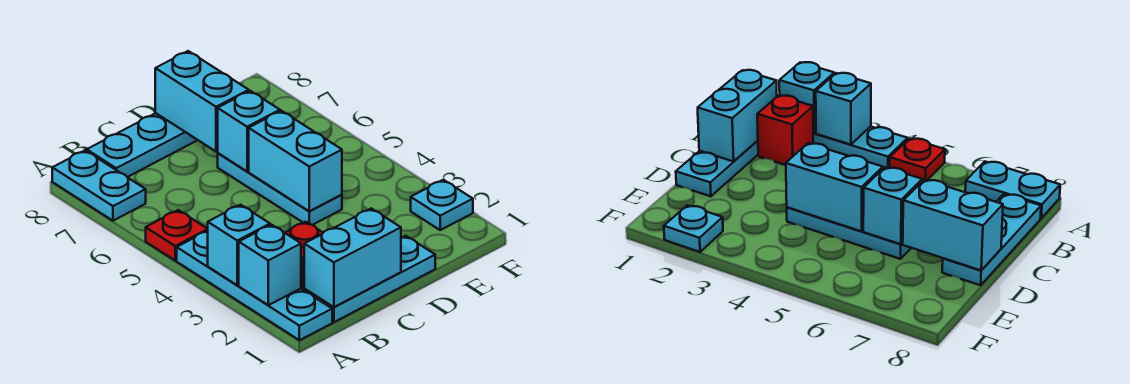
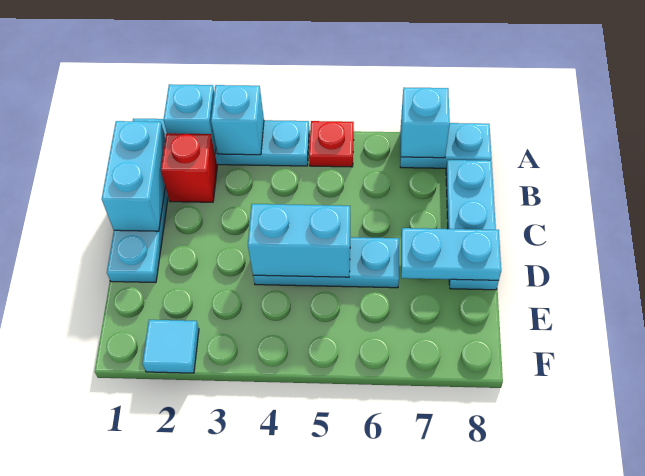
cyan 1x1 brick [218,91,280,171] -> cyan 1x1 brick moved to [401,87,450,158]
cyan 1x2 brick [155,51,249,152] -> cyan 1x2 plate [401,228,501,281]
cyan 1x1 plate [411,180,473,230] -> cyan 1x1 tile [142,320,199,373]

